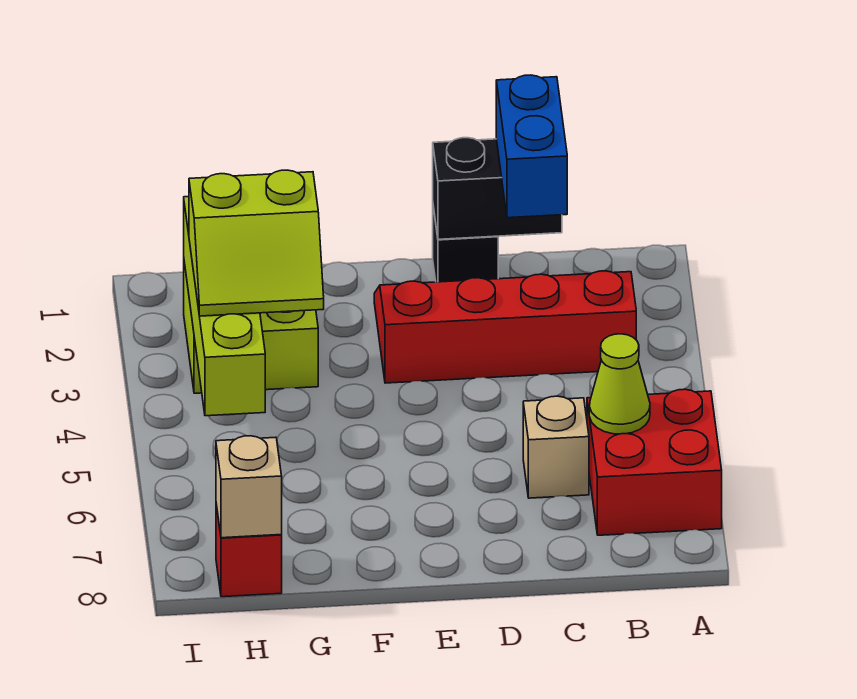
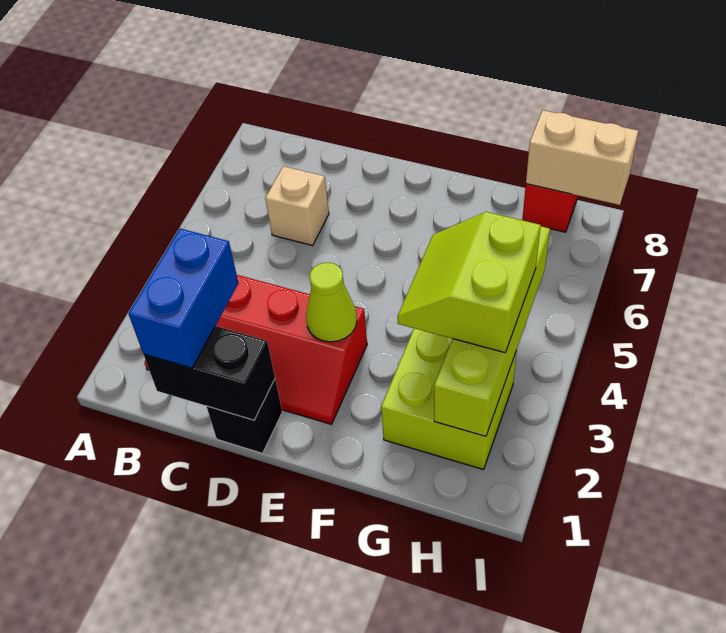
red 2x2 brick [587,389,722,535] -> none
lime 1x1 cone [589,334,650,434] -> lime 1x1 cone moved to [306,263,357,342]
lime 2x2 slope [189,170,324,316] -> lime 2x2 slope turned to [397,212,541,353]
tan 1x1 brick [216,436,282,538] -> tan 1x2 brick [526,110,638,205]

